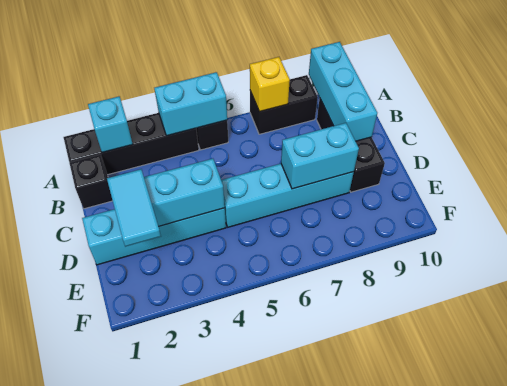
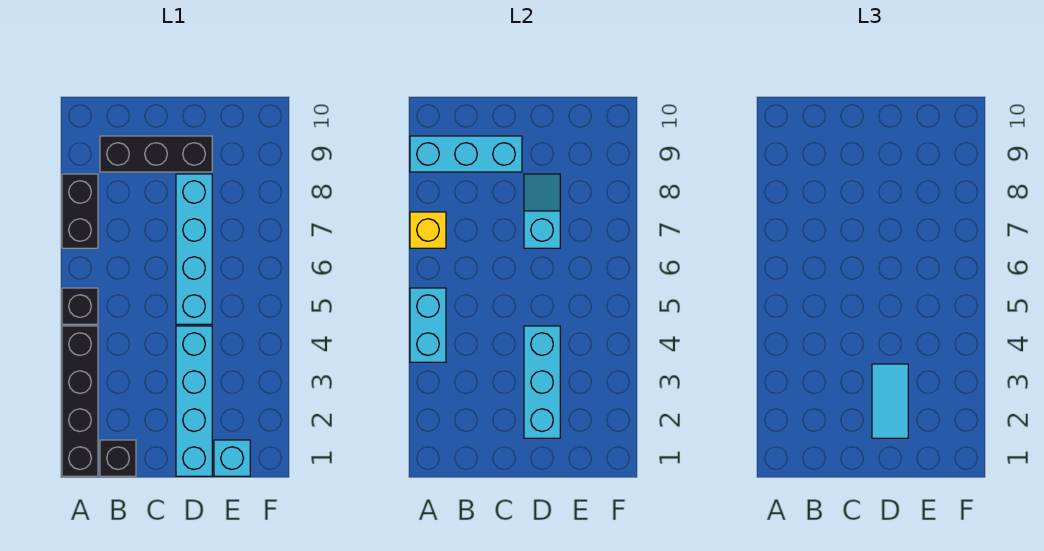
cyan 1x1 brick [88,96,133,153] -> cyan 1x1 brick moved to [214,440,250,476]
cyan 1x2 tile [107,169,161,247] -> cyan 1x2 tile turned to [872,364,908,438]
cyan 1x2 brick [281,123,359,189] -> cyan 1x2 slope [524,174,560,248]

